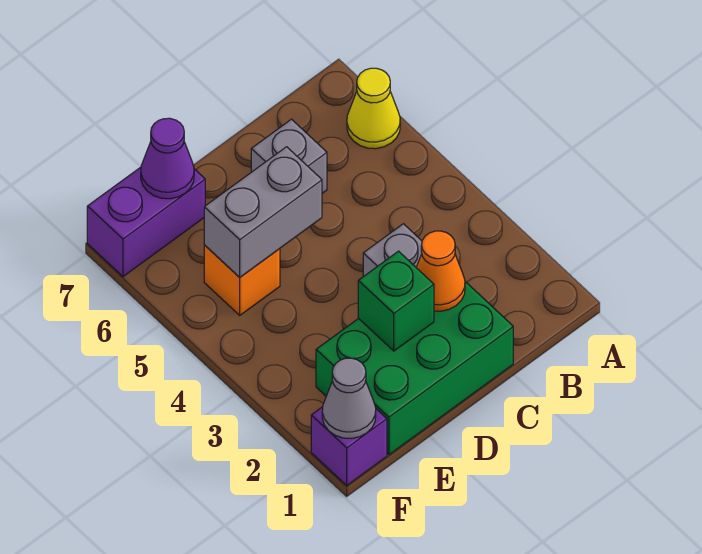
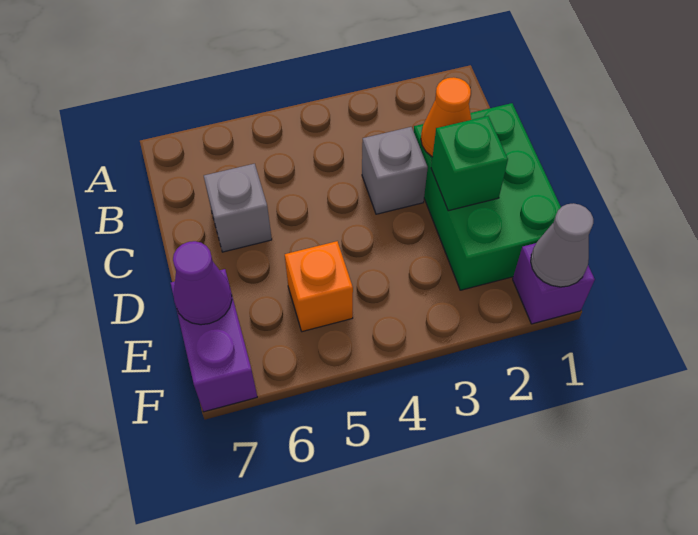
yellow 1x1 cone [347,68,400,149] -> none
grey 1x2 brick [204,147,322,277] -> none

